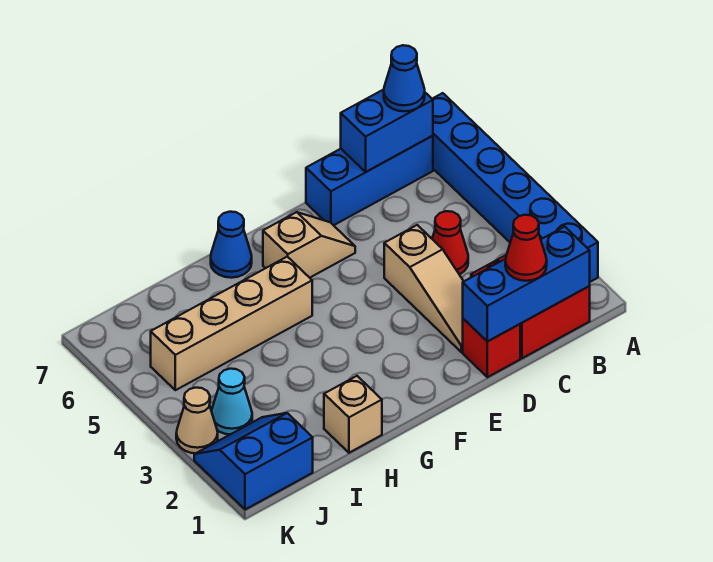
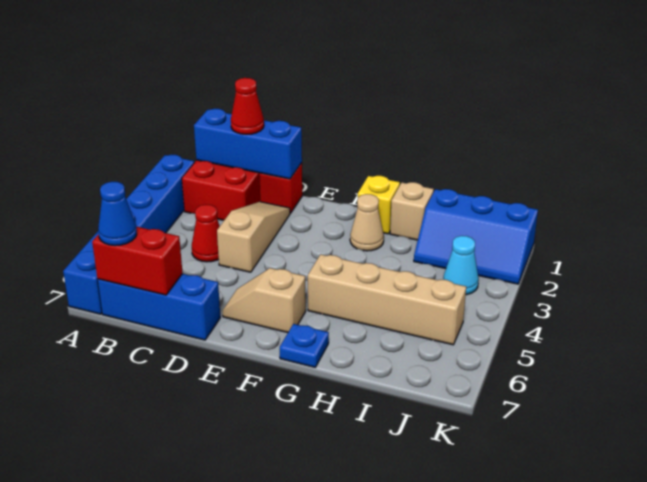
blue 1x2 brick [341,90,433,172] -> red 1x2 brick [92,227,183,295]
none -> yellow 1x1 brick [358,176,400,234]
blue 1x1 cone [211,212,252,278] -> blue 1x1 plate [280,324,329,367]
blue 2x2 slope [194,413,313,510] -> blue 2x3 slope [414,189,538,284]
tan 1x1 cone [176,388,218,453] -> tan 1x1 cone moved to [350,194,384,251]

